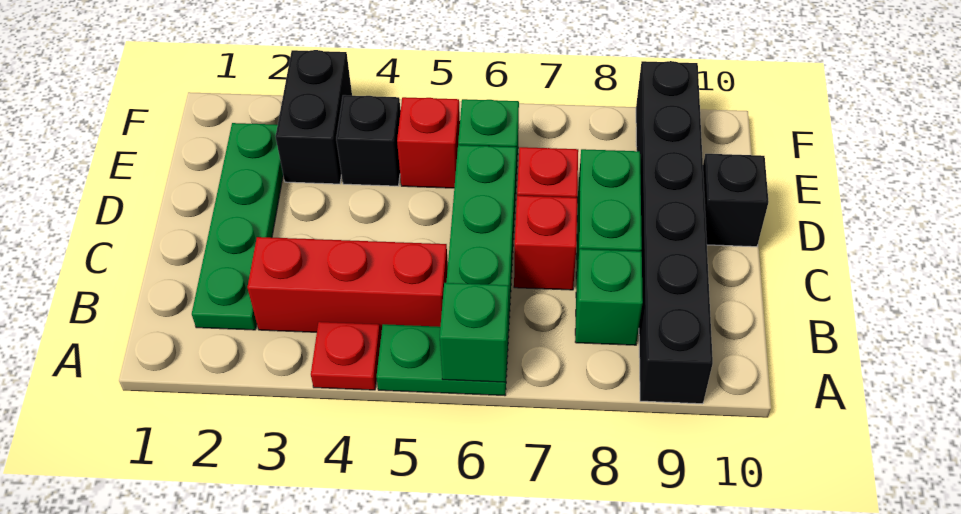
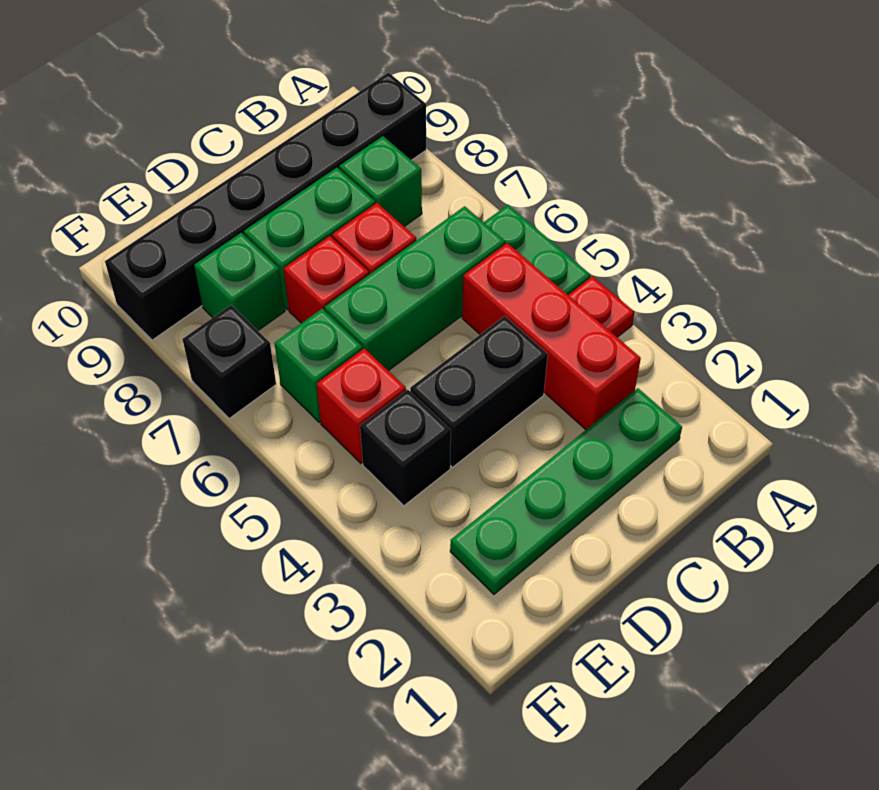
green 1x1 brick [440,283,509,382] -> green 1x1 brick moved to [194,233,285,330]
black 1x1 brick [703,154,769,247] -> black 1x1 brick moved to [182,305,276,419]
black 1x2 brick [276,50,352,184] -> black 1x2 brick moved to [410,316,548,467]

